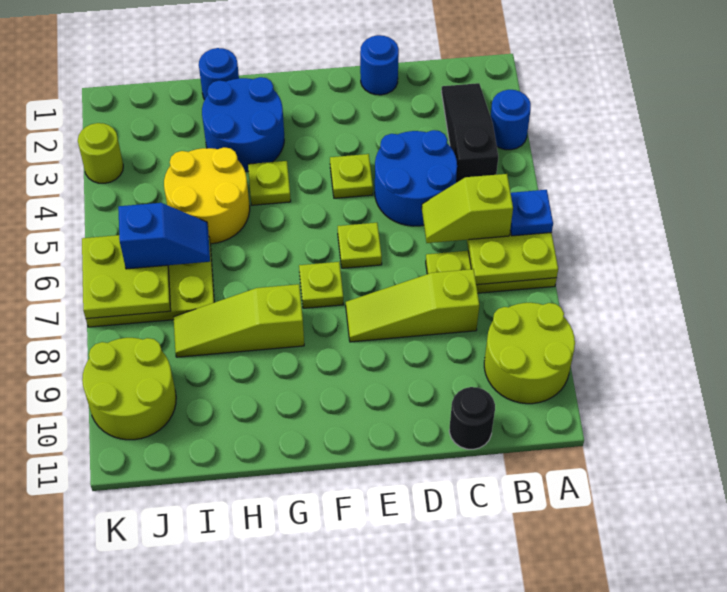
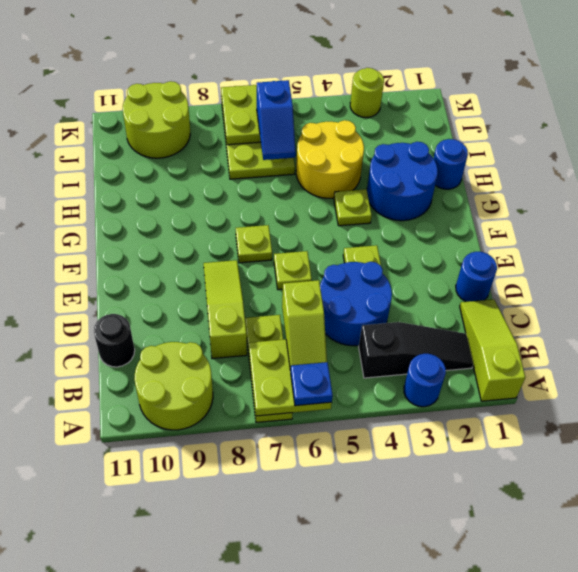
lime 1x2 slope [422,174,513,243] -> lime 1x2 slope turned to [282,280,327,371]
lime 1x3 slope [174,284,304,357] -> lime 1x3 slope moved to [460,299,525,401]

